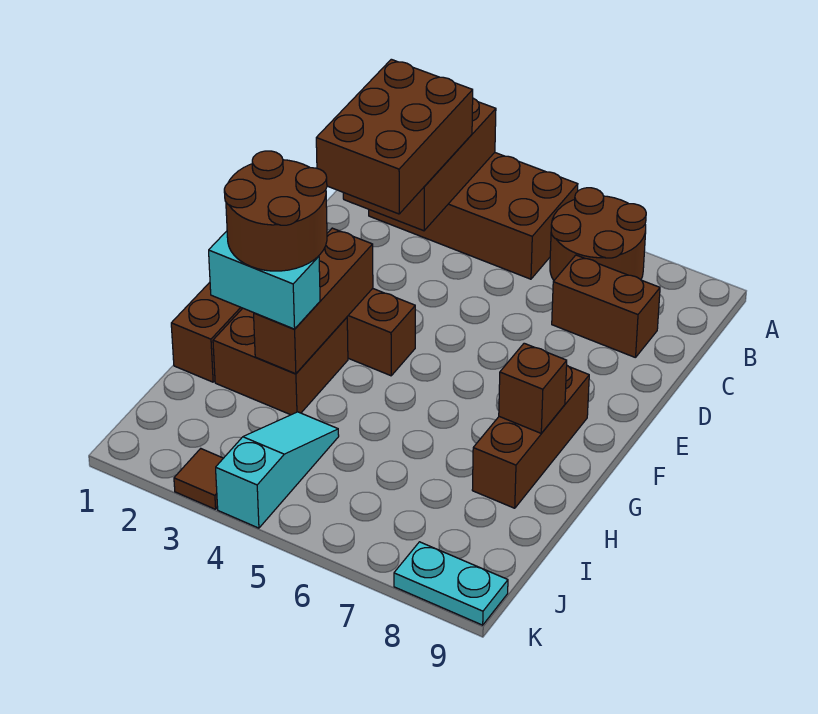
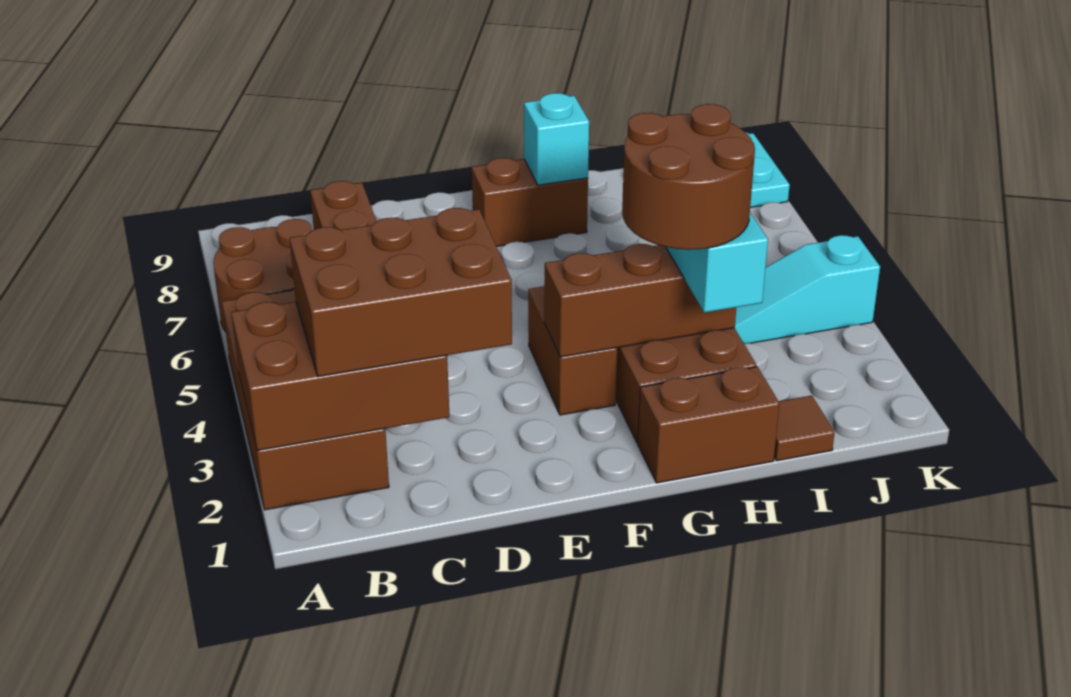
brown 1x3 brick [472,366,589,508] -> brown 1x2 brick [472,158,588,247]
brown 1x1 brick [499,343,567,433] -> cyan 1x1 brick [524,93,589,185]
brown 1x1 tile [174,449,223,509] -> brown 1x1 tile moved to [774,395,835,461]

